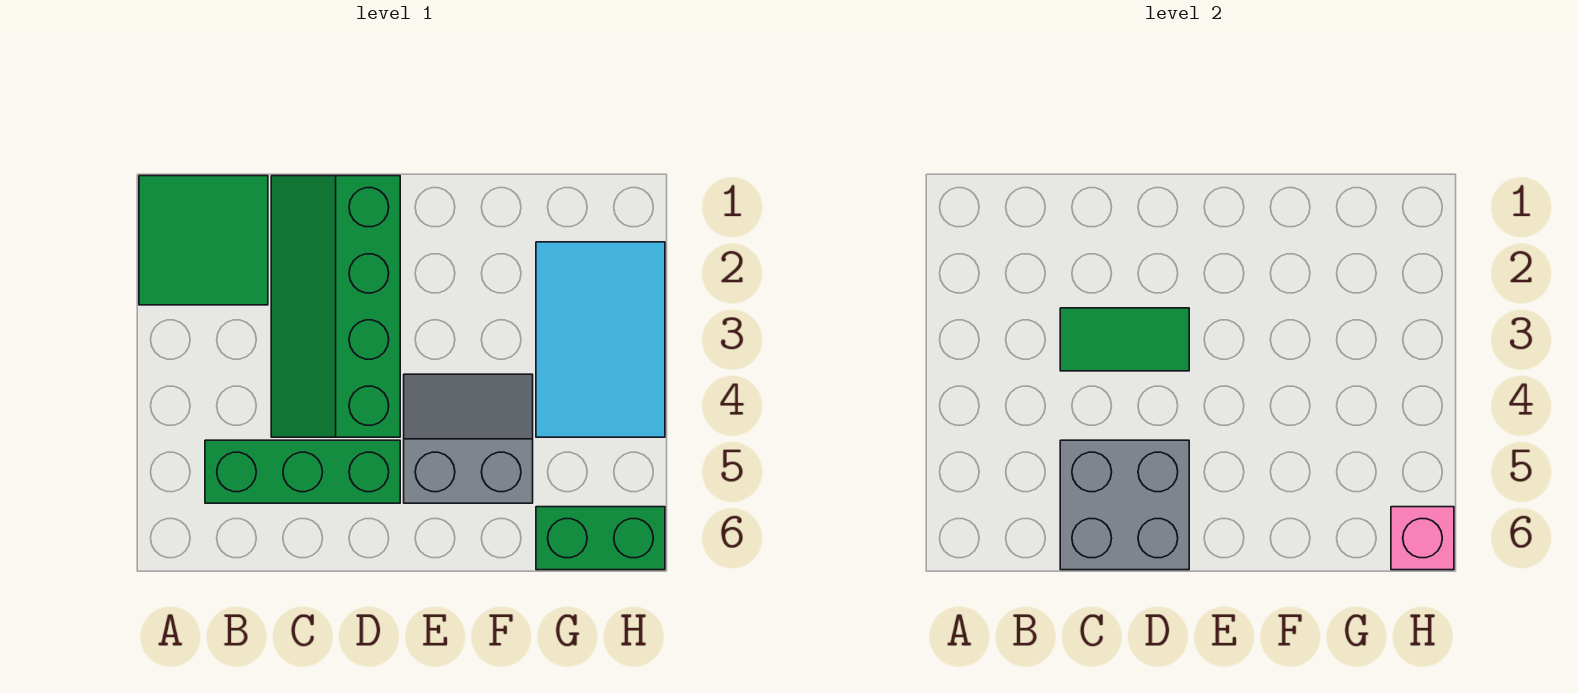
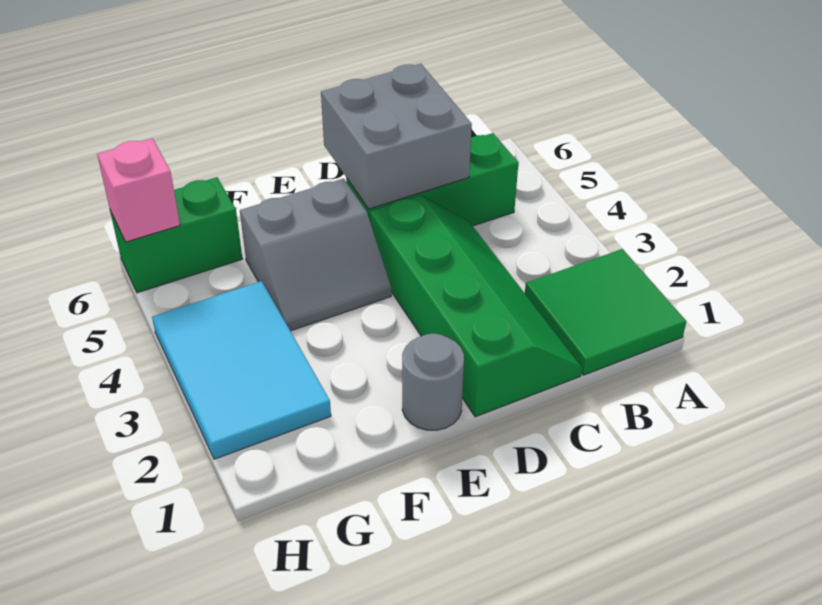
green 1x2 tile [1060,308,1189,371] -> none
none -> grey 1x1 round brick [402,333,464,430]

